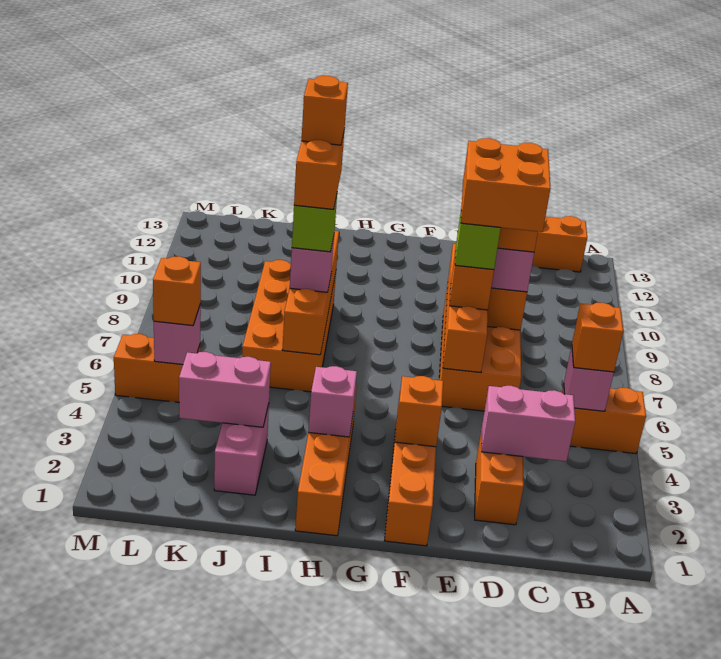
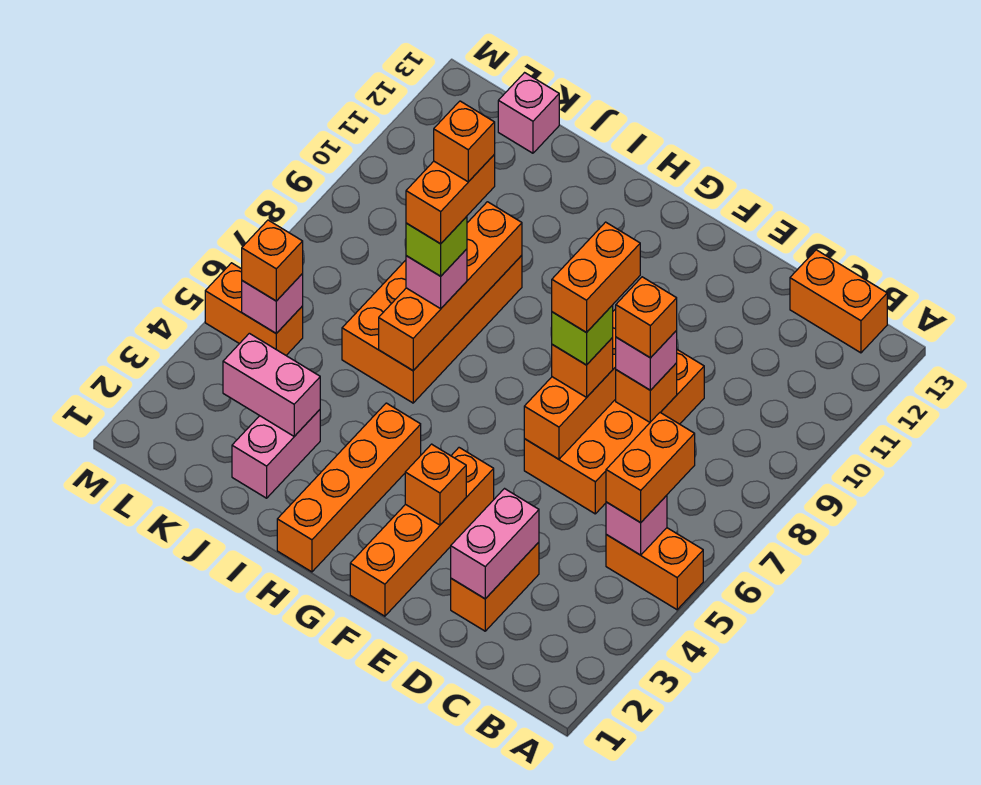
orange 1x1 brick [572,303,623,372] -> orange 1x2 brick [606,412,695,523]
pink 1x2 brick [482,386,575,461] -> pink 1x2 brick turned to [451,489,539,599]
orange 2x2 brick [461,138,551,232] -> orange 1x2 brick [552,222,640,333]
pink 1x1 brick [309,366,357,437] -> pink 1x1 brick moved to [498,73,559,153]

